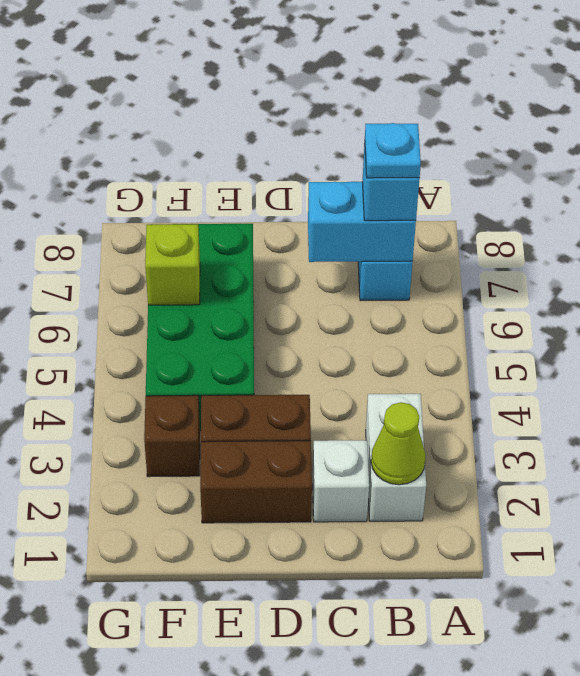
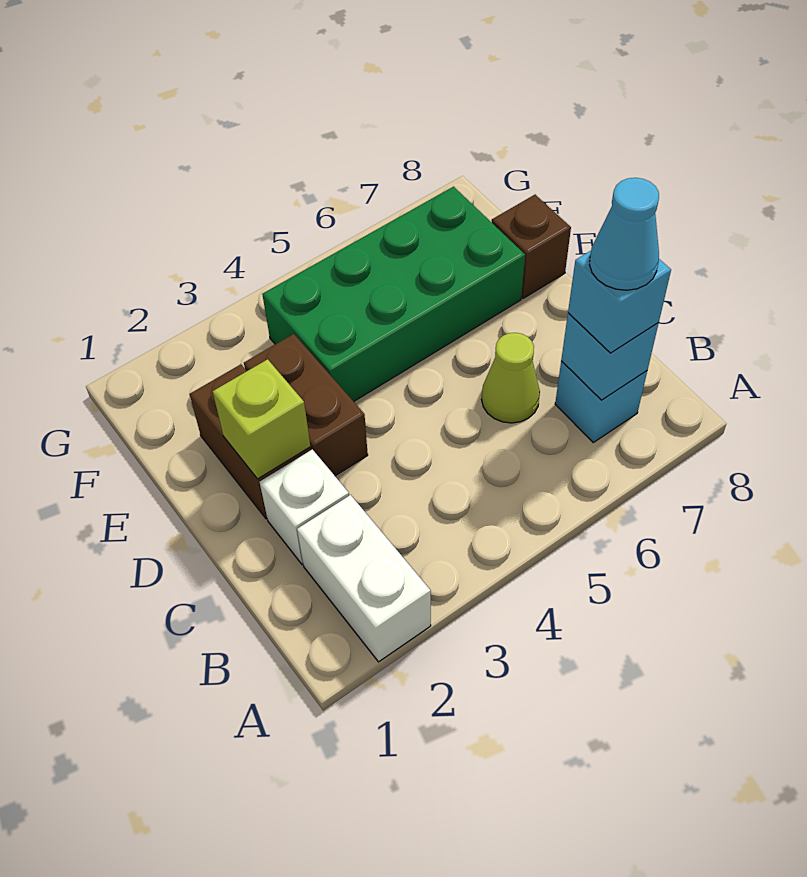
white 1x2 brick [366,394,426,521] -> white 1x2 brick turned to [297,495,431,662]
lime 1x1 cone [371,402,426,485] -> lime 1x1 cone moved to [482,333,540,423]
cyan 1x2 brick [308,182,416,262] -> cyan 1x1 brick [561,313,659,400]
cyan 1x1 plate [365,123,421,178] -> cyan 1x1 cone [589,178,659,290]
brown 1x1 brick [144,395,200,477] -> brown 1x1 brick moved to [492,195,571,298]
lime 1x1 brick [145,224,200,305] -> lime 1x1 brick moved to [213,359,310,479]

